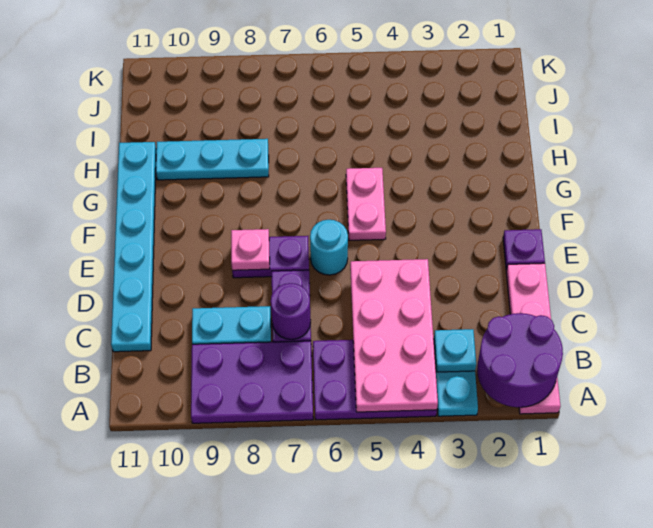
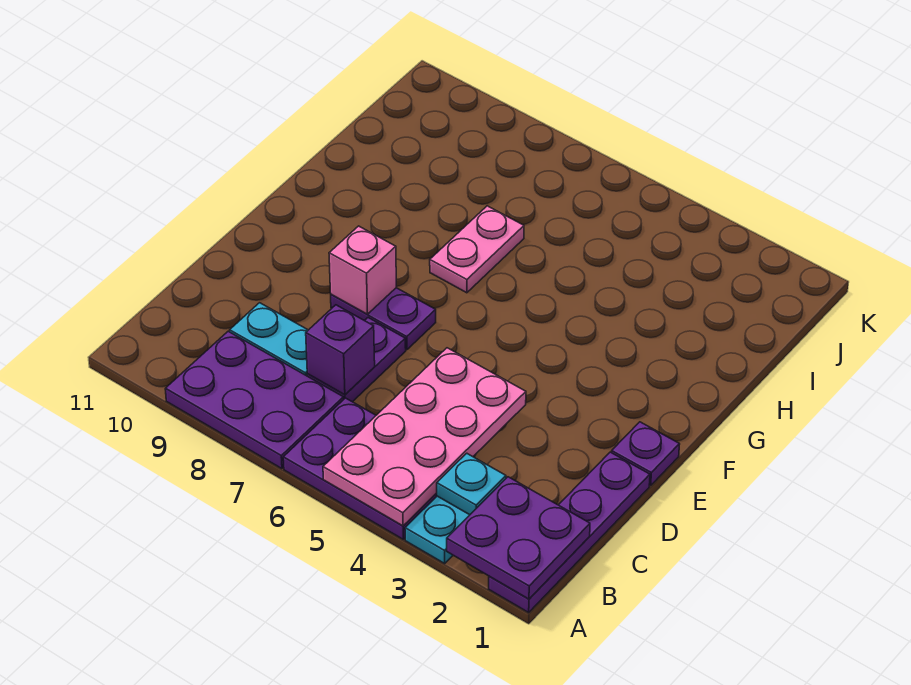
pink 1x4 plate [506,263,560,414] -> purple 1x4 plate [489,452,650,612]
purple 2x2 round brick [477,313,563,408] -> purple 2x2 plate [447,477,590,599]
purple 1x1 round brick [271,283,311,340] -> purple 1x1 brick [306,305,375,395]
cyan 1x6 plate [111,142,156,352] -> none
cyan 1x1 round brick [310,220,348,275] -> none
pink 1x1 plate [231,229,270,271] -> pink 1x1 brick [329,226,396,314]
pink 1x2 plate [346,168,386,240] -> pink 1x2 plate moved to [430,206,524,293]
cyan 1x3 plate [156,139,269,180] -> none

